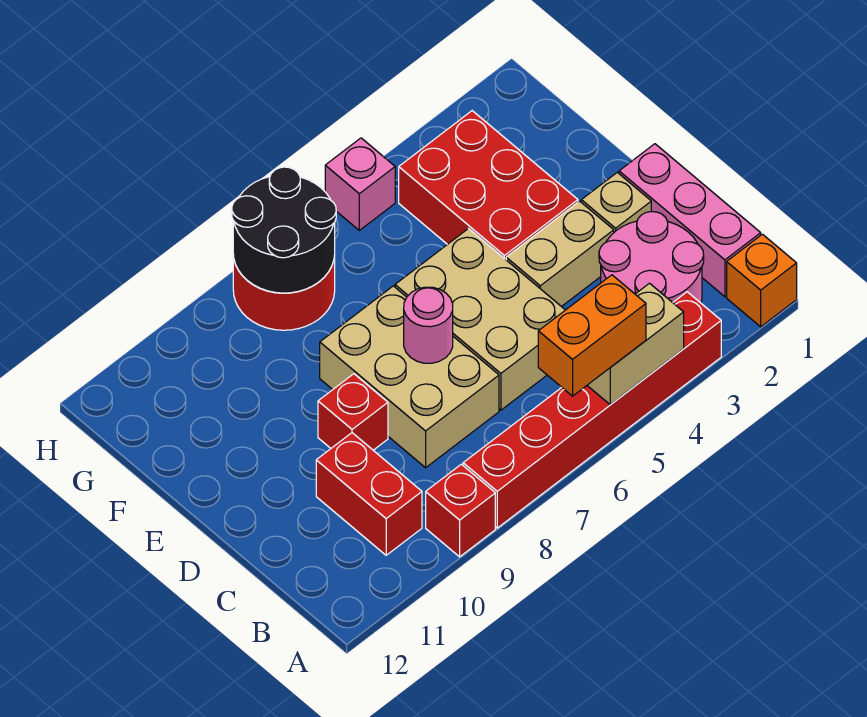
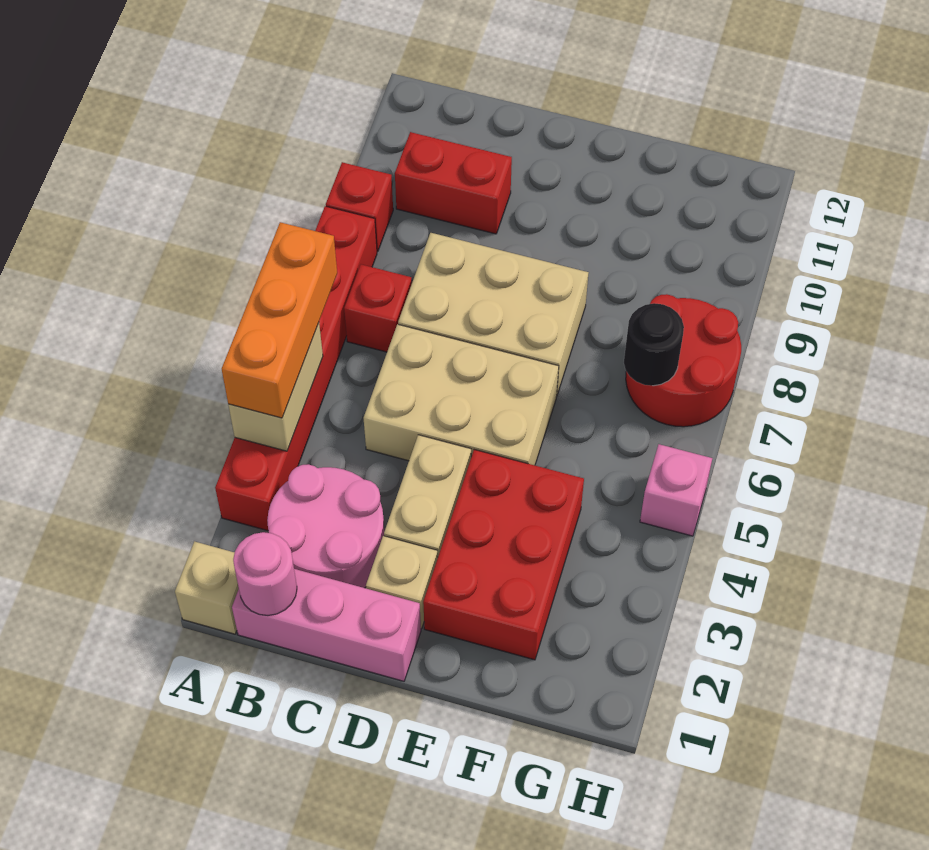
orange 1x1 brick [727,234,797,327] -> tan 1x1 brick [175,541,239,634]
orange 1x2 brick [538,275,646,396] -> orange 1x3 brick [222,222,337,418]
pink 1x1 round brick [404,287,453,363] -> pink 1x1 round brick moved to [233,532,297,615]
red 1x1 brick [318,374,388,450] -> red 1x1 brick moved to [344,264,412,352]
red 2x3 brick [399,111,578,259] -> red 2x3 brick turned to [423,450,584,660]
black 2x2 round brick [232,167,336,293] -> black 1x1 round brick [624,303,684,386]

